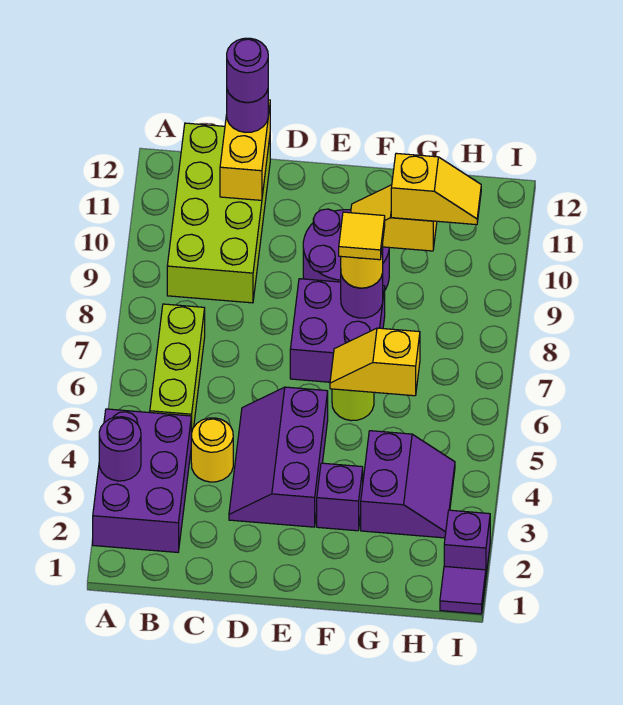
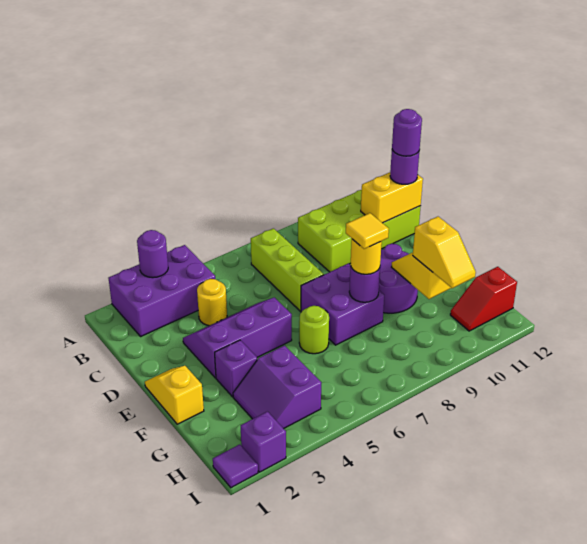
lime 1x3 brick [150,304,205,433] -> lime 1x3 brick turned to [251,228,324,311]
yellow 1x2 slope [330,328,420,396] -> yellow 1x2 slope moved to [145,366,204,424]
purple 2x2 slope [361,431,455,538] -> purple 2x2 slope turned to [233,346,321,429]
none -> red 1x2 slope [450,267,517,331]

